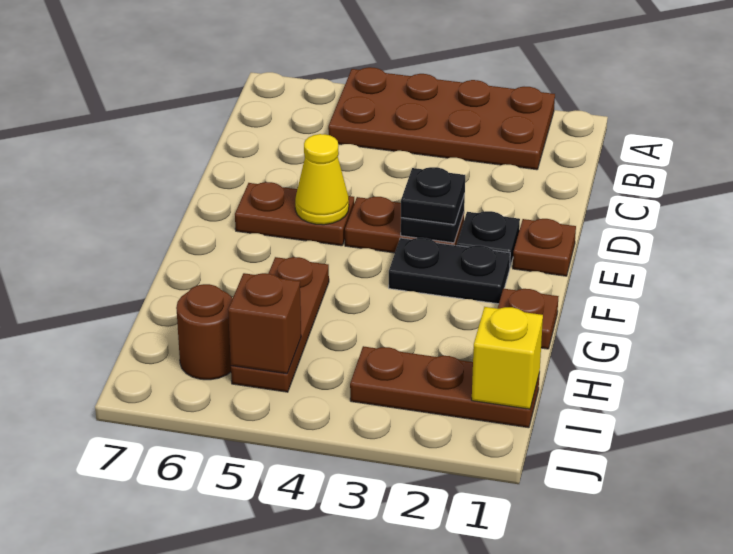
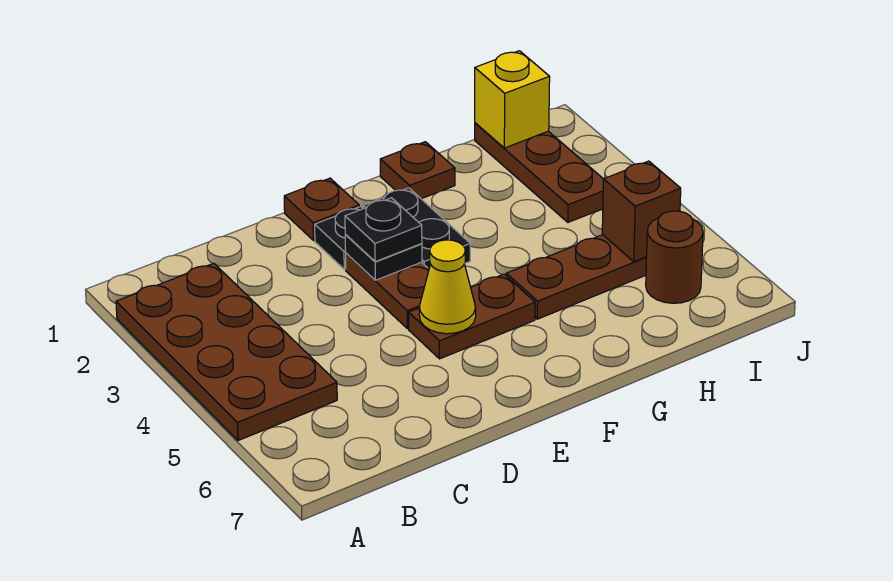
brown 1x2 plate [235,182,354,246] -> brown 1x2 plate turned to [409,274,535,359]

